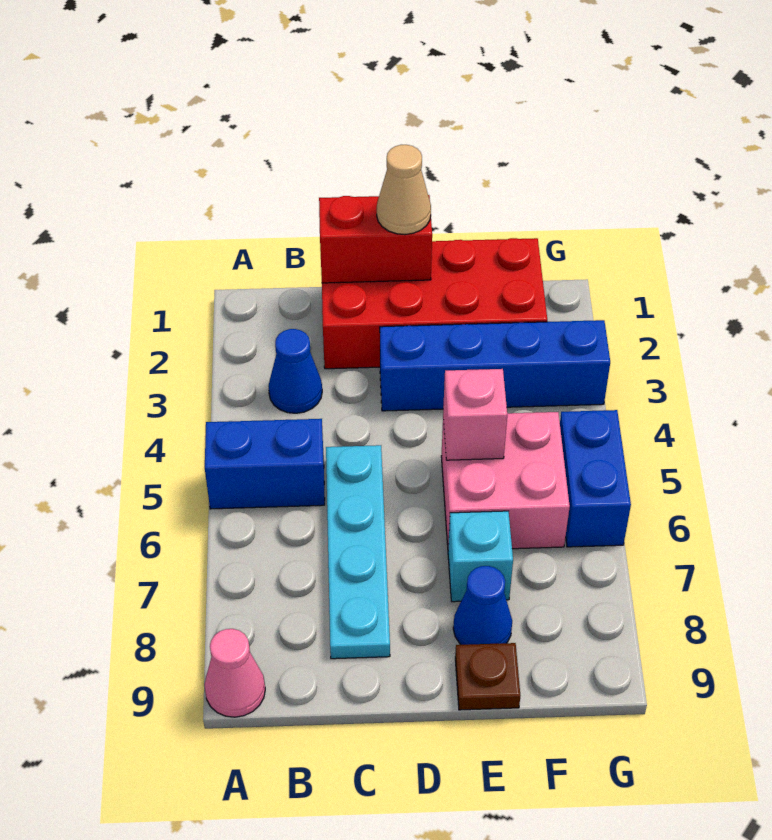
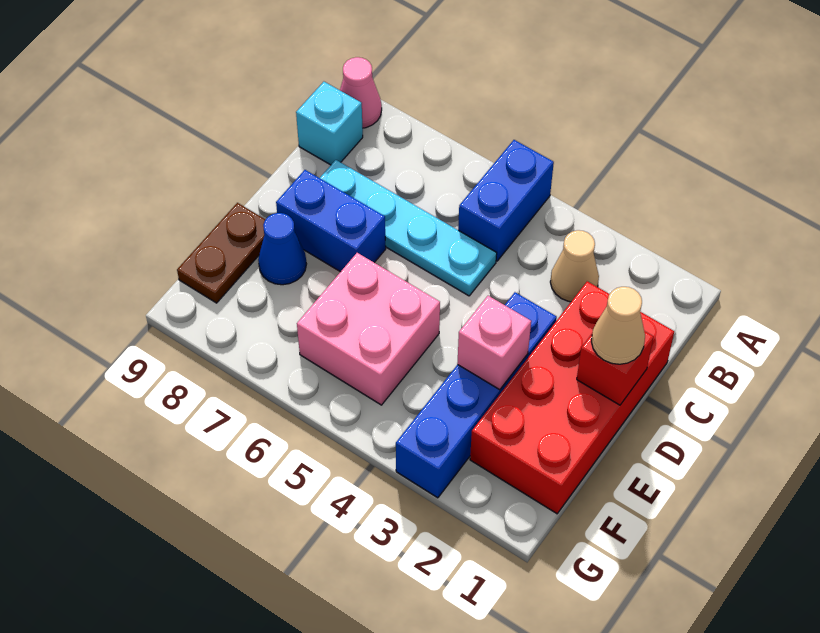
blue 1x1 cone [269,329,322,413] -> tan 1x1 cone [550,230,599,302]
red 1x2 brick [319,195,432,283] -> red 1x1 brick [577,331,654,405]
pink 1x1 brick [443,369,507,460] -> pink 1x1 brick moved to [457,296,531,390]
cyan 1x1 brick [448,511,513,602] -> cyan 1x1 brick moved to [296,82,363,165]
brown 1x1 plate [455,643,520,710] -> brown 1x2 plate [177,203,266,303]
blue 1x2 brick [560,410,631,547] -> blue 1x2 brick moved to [276,170,386,272]

